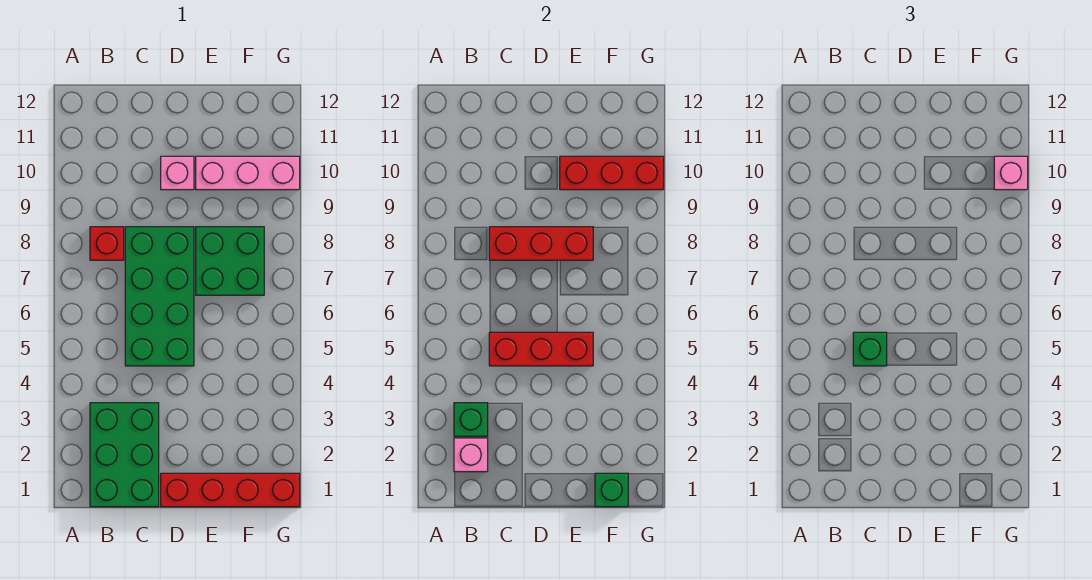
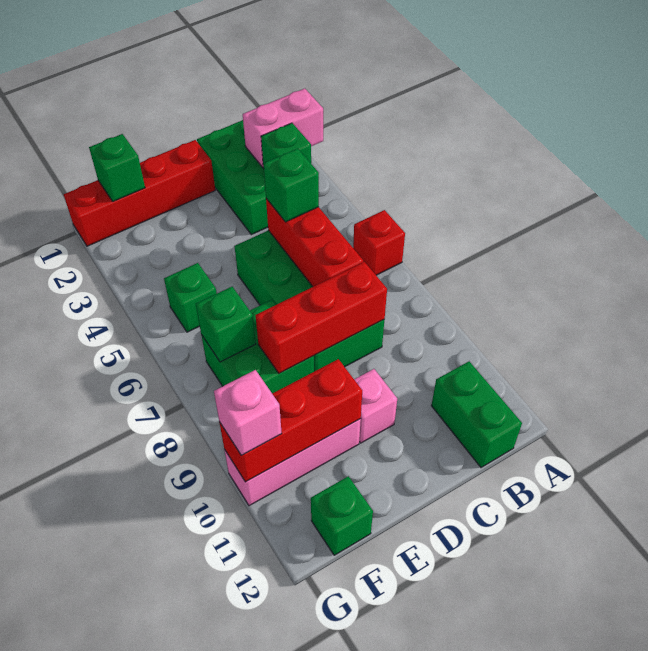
pink 1x1 brick [454,438,488,472] -> pink 1x2 brick [243,89,323,167]
red 1x1 brick [90,227,124,260] -> red 1x1 brick moved to [353,210,405,275]
none -> green 1x2 brick [431,361,522,468]
red 1x3 brick [489,332,593,366] -> red 1x3 brick turned to [266,199,363,287]
none -> green 1x1 brick [164,263,217,332]
none -> green 1x1 brick [196,287,256,362]
none -> green 1x1 brick [311,476,373,555]

